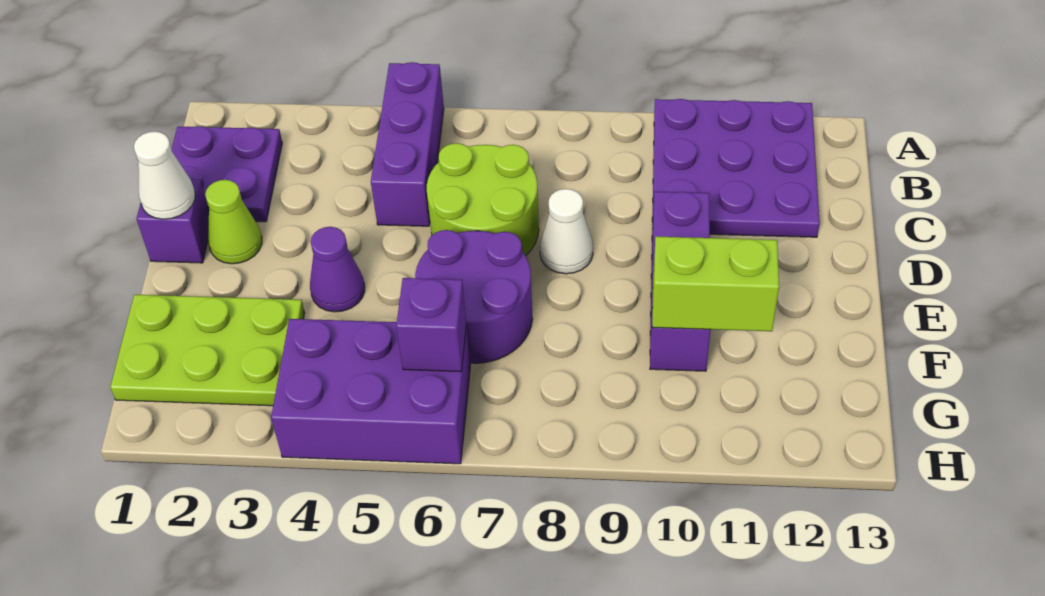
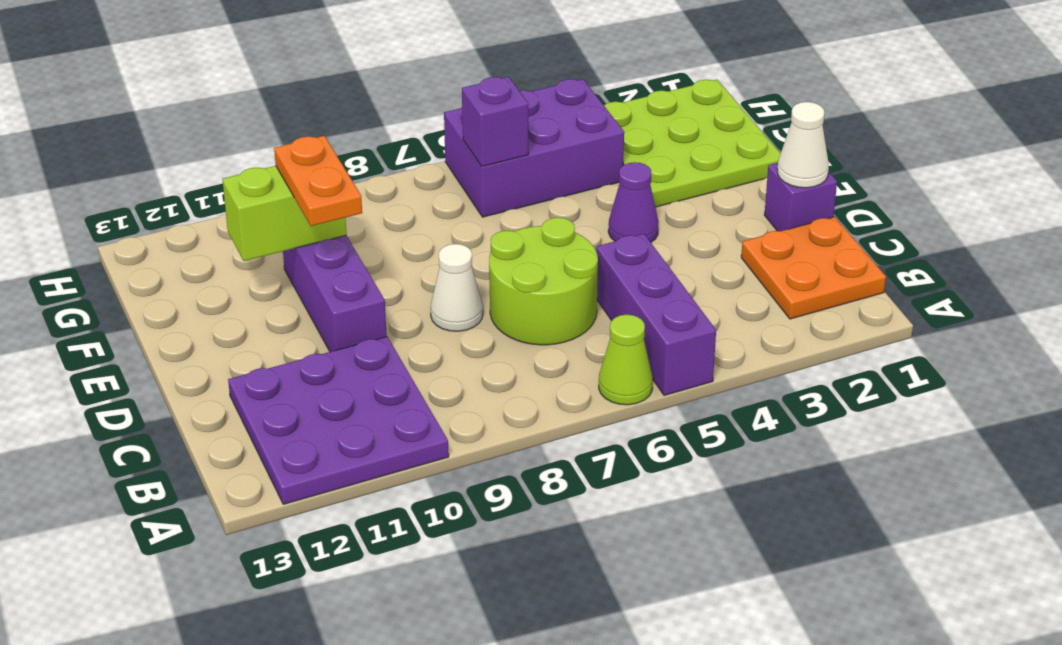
purple 2x2 plate [172,126,282,222] -> orange 2x2 plate [741,217,886,319]
lime 1x1 cone [205,180,262,264] -> lime 1x1 cone moved to [599,315,653,405]
purple 2x2 round brick [415,230,533,363] -> none
none -> orange 1x2 plate [274,136,362,226]
lime 2x3 plate [110,295,305,406] -> lime 3x3 plate [604,80,781,207]

